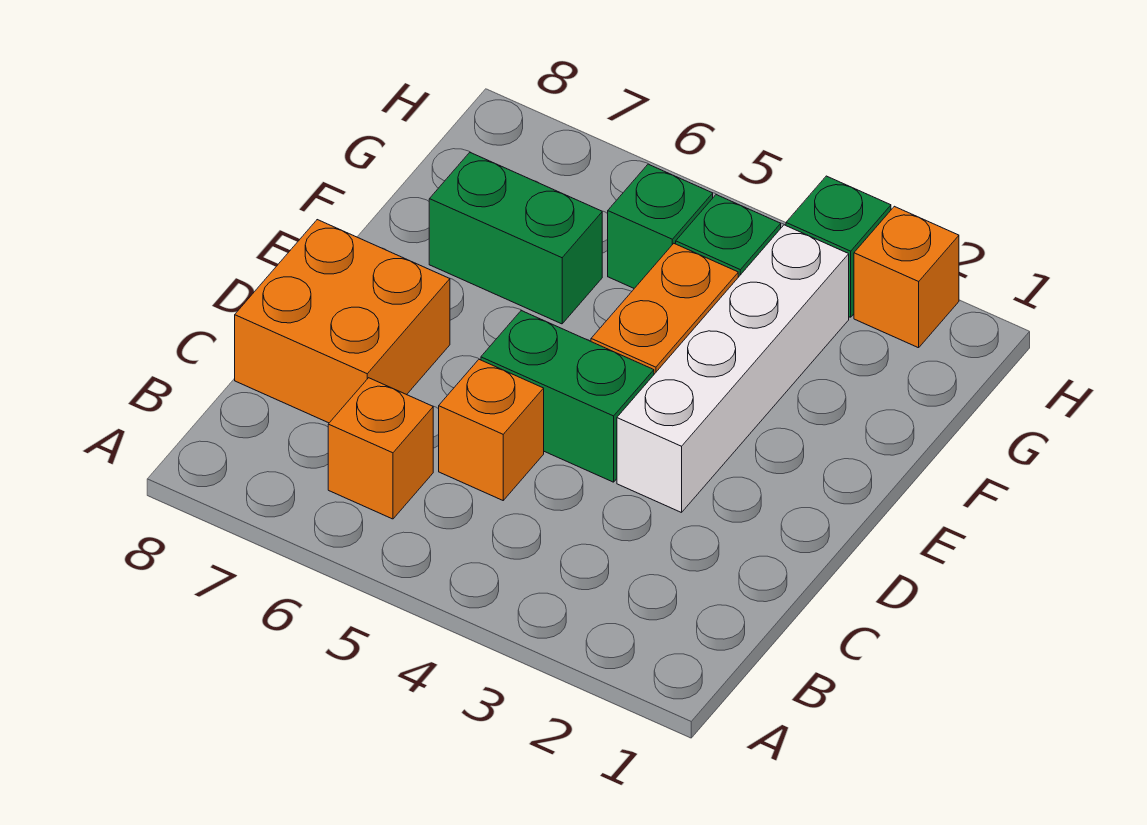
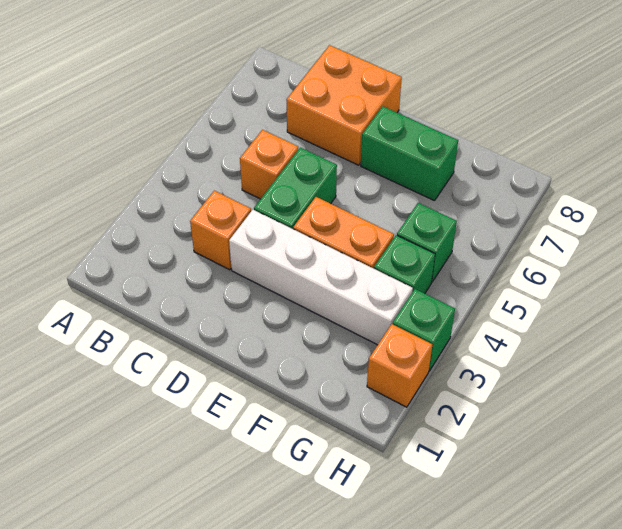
orange 1x1 brick [328,378,433,519] -> orange 1x1 brick moved to [190,191,251,270]
green 1x2 brick [429,152,602,324] -> green 1x2 brick turned to [361,106,458,201]

